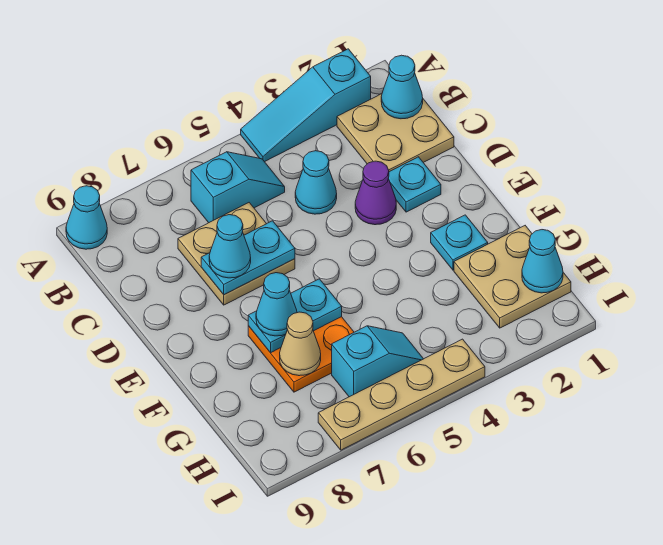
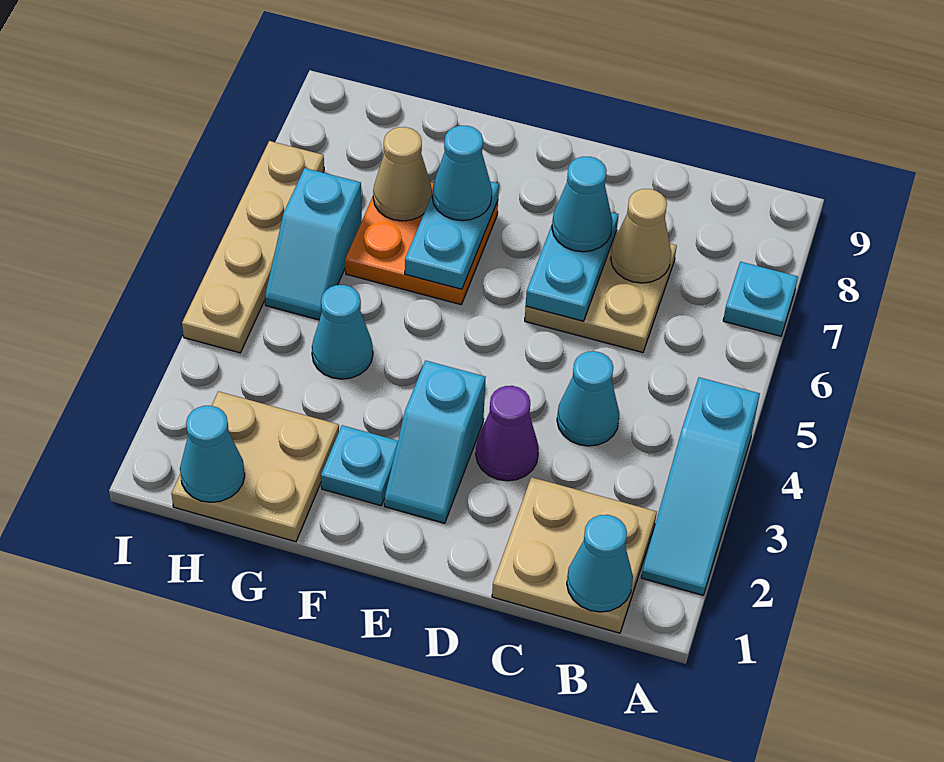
cyan 1x3 slope [241,49,371,162] -> cyan 1x3 slope turned to [641,377,760,595]
cyan 1x1 cone [66,186,107,249] -> cyan 1x1 cone moved to [312,285,373,379]
cyan 1x2 slope [191,152,285,223] -> cyan 1x2 slope moved to [384,361,486,523]
none -> tan 1x1 cone [611,189,671,283]
cyan 1x1 plate [388,157,441,212] -> cyan 1x1 plate moved to [723,262,798,336]

